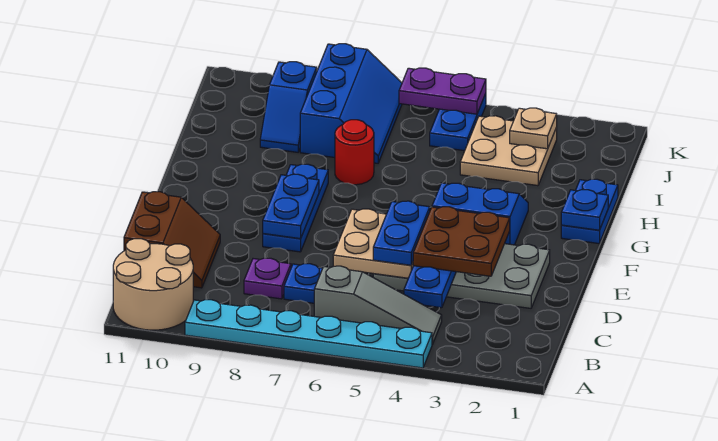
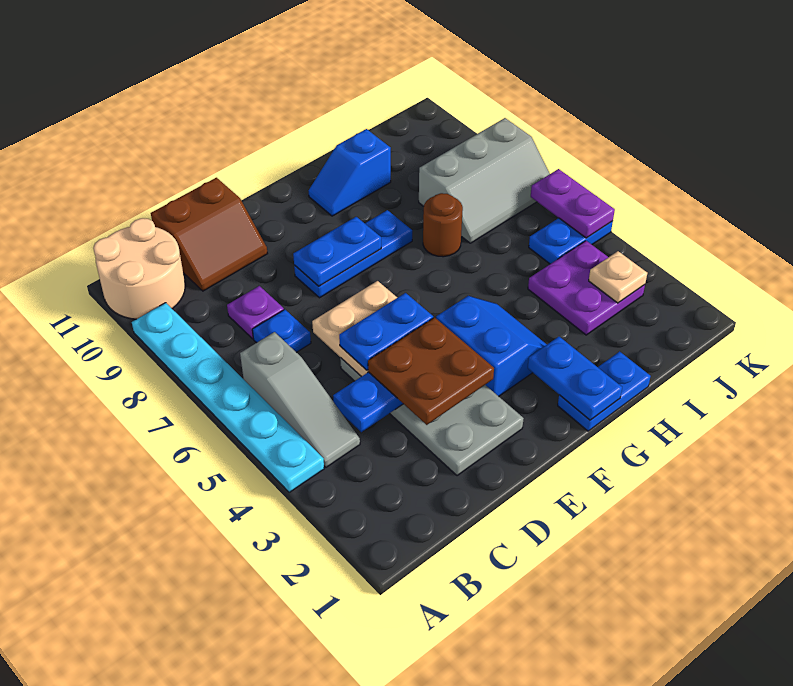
blue 1x1 plate [561,190,608,230] -> blue 1x2 plate [528,337,622,420]
red 1x1 round brick [335,120,374,185] -> brown 1x1 round brick [423,193,463,257]
tan 2x2 plate [460,116,557,186] -> purple 2x2 plate [528,241,645,335]
blue 2x3 slope [300,44,402,163] -> grey 2x3 slope [419,118,550,243]
blue 1x2 slope [260,62,317,152] -> blue 1x2 slope moved to [309,129,391,216]

